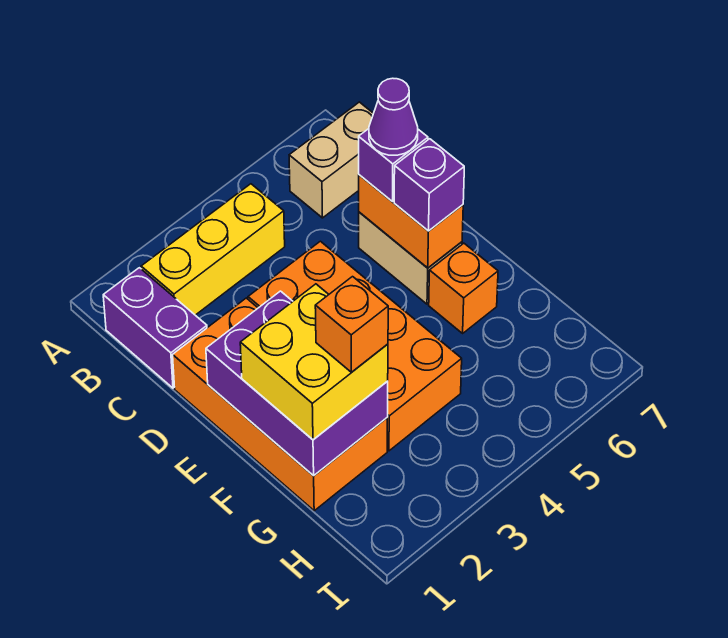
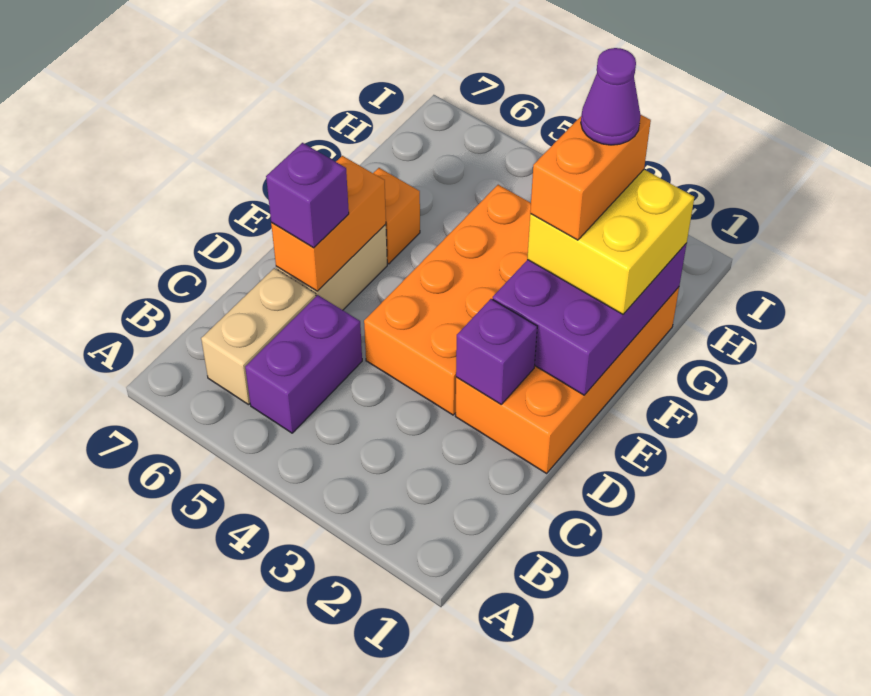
purple 1x2 brick [103,268,207,388] -> purple 1x2 brick moved to [245,295,362,433]
yellow 1x3 brick [141,184,285,315] -> none
tan 1x2 brick [289,102,374,218] -> tan 1x2 brick turned to [201,268,316,405]
purple 1x1 cone [369,78,418,155] -> purple 1x1 cone moved to [581,48,641,145]
purple 1x1 brick [394,139,464,231] -> purple 1x1 brick moved to [456,299,537,404]
orange 1x1 brick [315,277,388,372] -> orange 1x2 brick [530,114,651,240]

